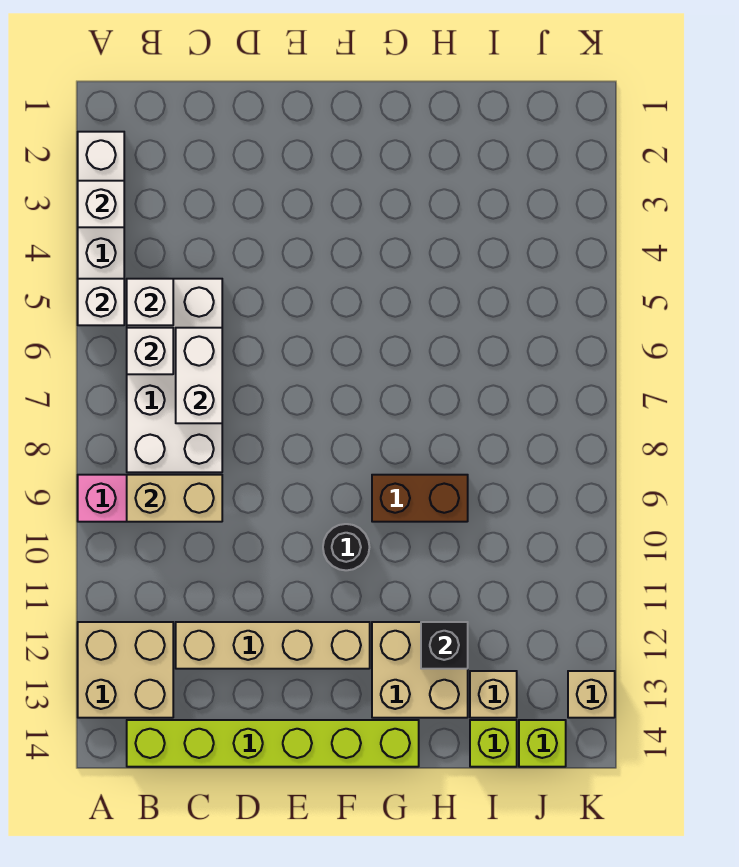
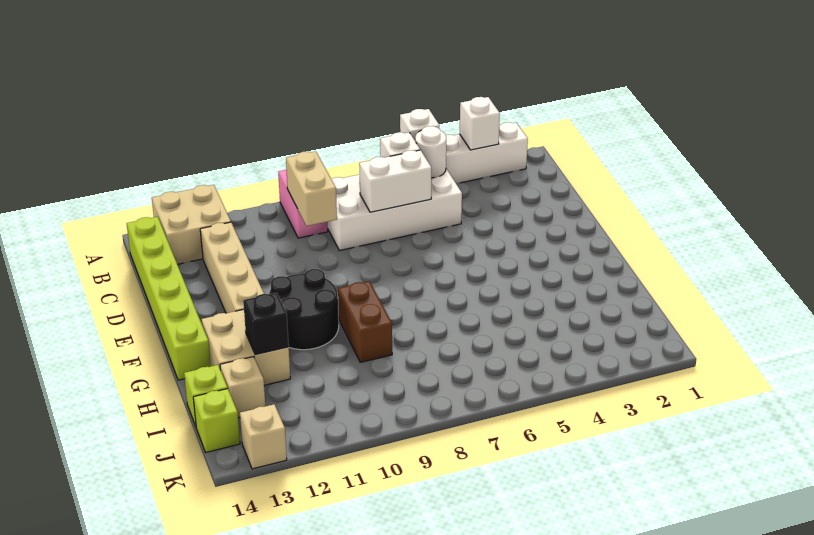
white 1x1 brick [127,279,173,325] -> white 1x1 round brick [415,126,446,178]
black 1x1 round brick [323,524,370,570] -> black 2x2 round brick [269,269,339,350]

